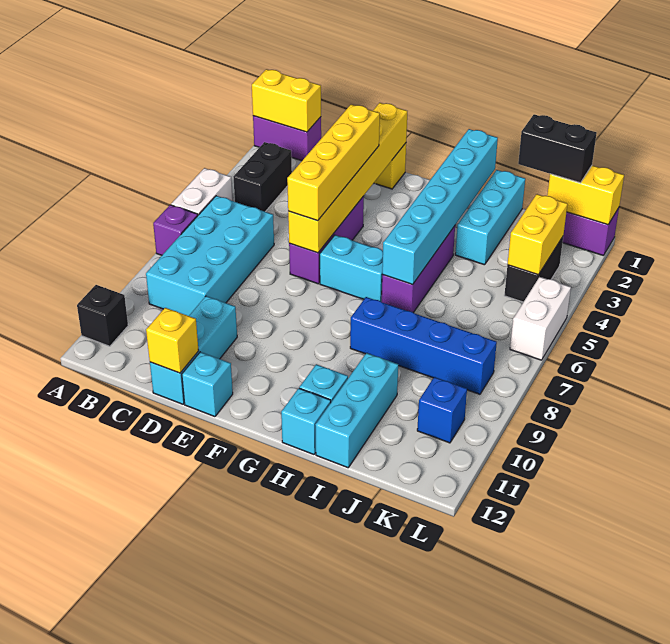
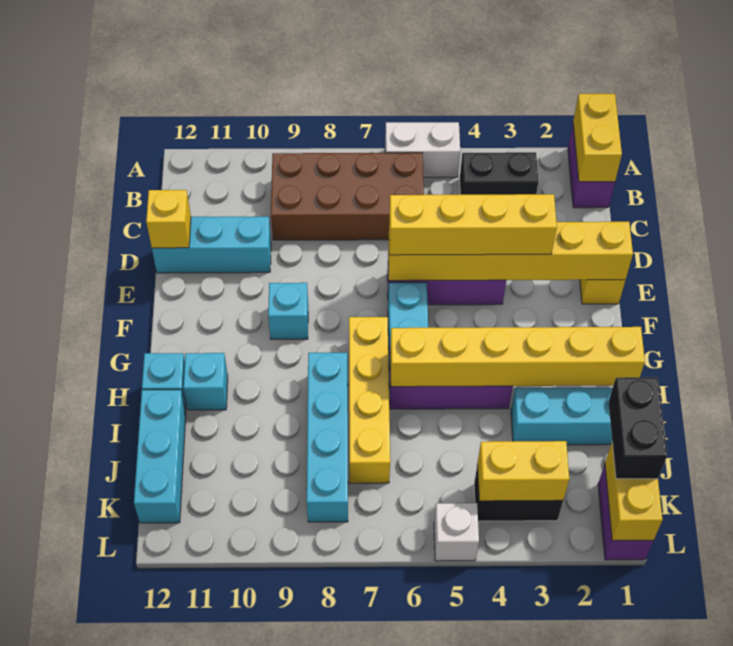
purple 1x1 brick [153,205,198,255] -> none
black 1x1 brick [77,285,128,346] -> none
cyan 2x4 brick [146,196,274,316] -> brown 2x4 brick [271,153,424,240]
cyan 1x1 brick [182,352,233,417] -> cyan 1x1 brick moved to [268,283,308,339]
none -> yellow 1x4 brick [349,317,390,483]
cyan 1x6 brick [382,129,498,285] -> yellow 1x6 brick [390,327,645,387]
blue 1x4 brick [350,297,497,394] -> cyan 1x4 brick [307,353,348,522]
cyan 1x3 brick [316,353,398,468] -> cyan 1x3 brick turned to [134,390,186,523]
blue 1x1 brick [417,377,467,443] -> none
white 1x2 brick [510,277,571,360] -> white 1x1 brick [434,503,479,561]

